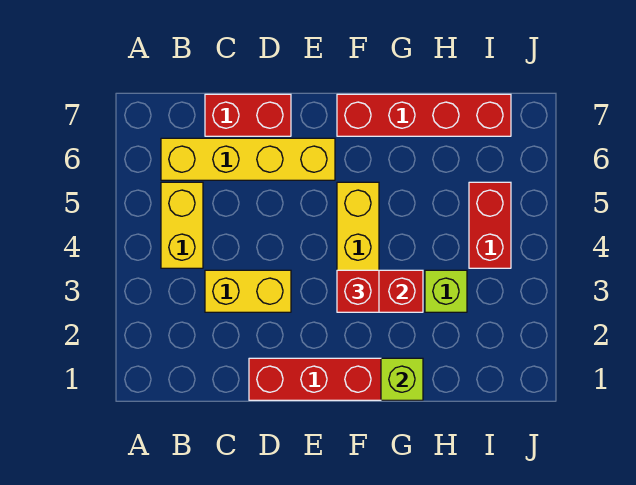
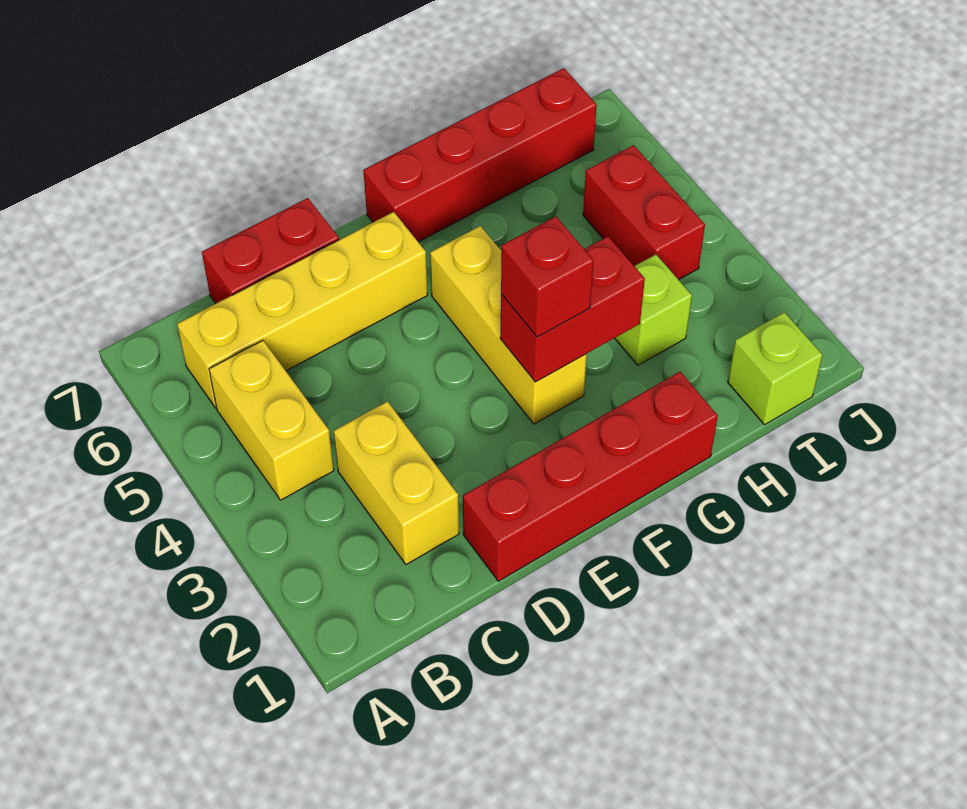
yellow 1x2 brick [205,270,291,312] -> yellow 1x2 brick turned to [334,401,459,565]
lime 1x1 brick [381,358,423,400] -> lime 1x1 brick moved to [728,312,822,425]

